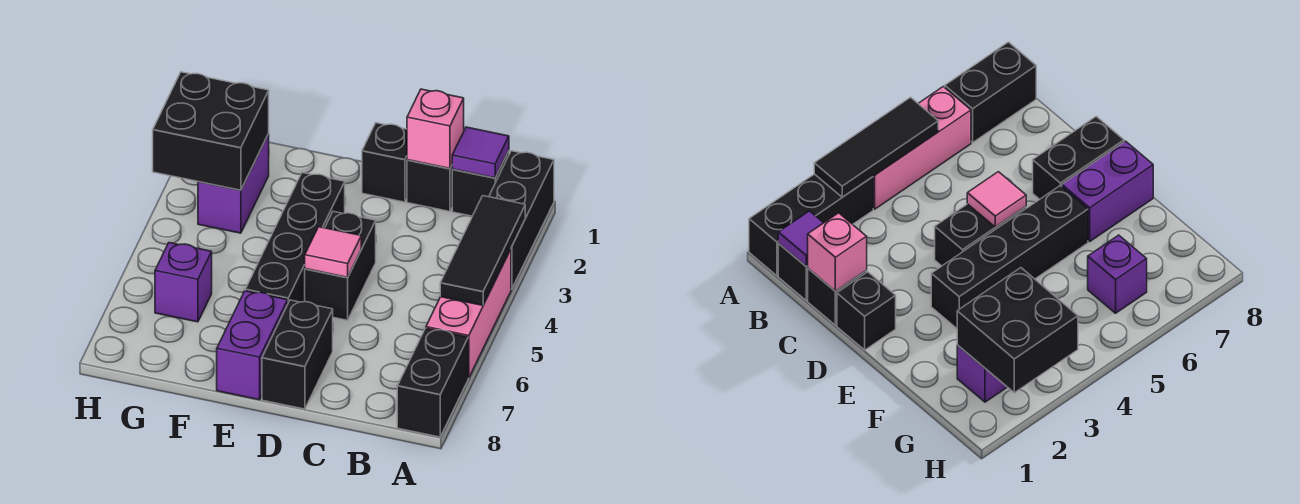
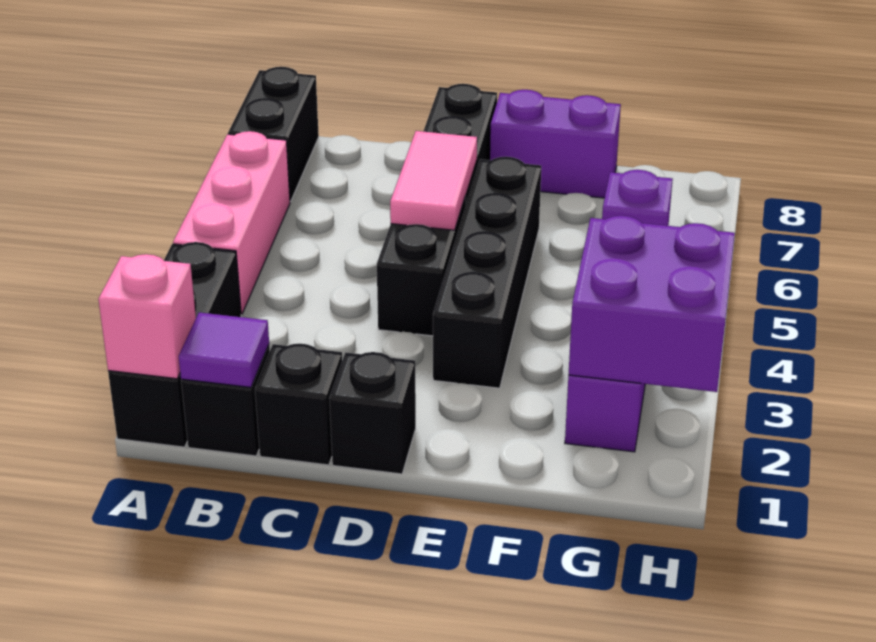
black 1x3 tile [440,196,525,305] -> none
pink 1x1 brick [407,89,464,169] -> pink 1x1 brick moved to [98,254,196,379]
pink 1x1 tile [305,227,361,277] -> pink 1x2 tile [390,131,477,230]
purple 1x2 brick [217,291,288,400] -> purple 1x2 brick turned to [490,90,621,198]
black 2x2 brick [153,72,269,190] -> purple 2x2 brick [569,216,735,392]

